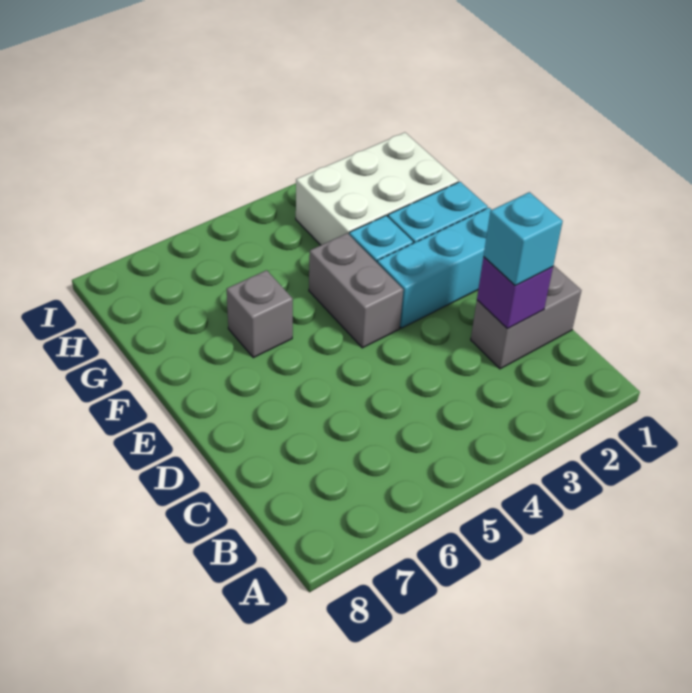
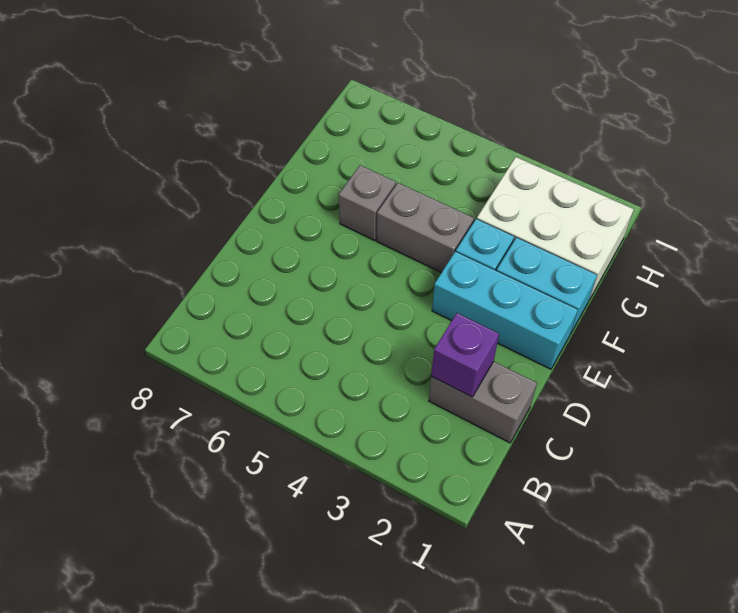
cyan 1x1 brick [484,192,563,285] -> none
grey 1x2 brick [309,233,403,348] -> grey 1x2 brick turned to [377,183,474,273]

